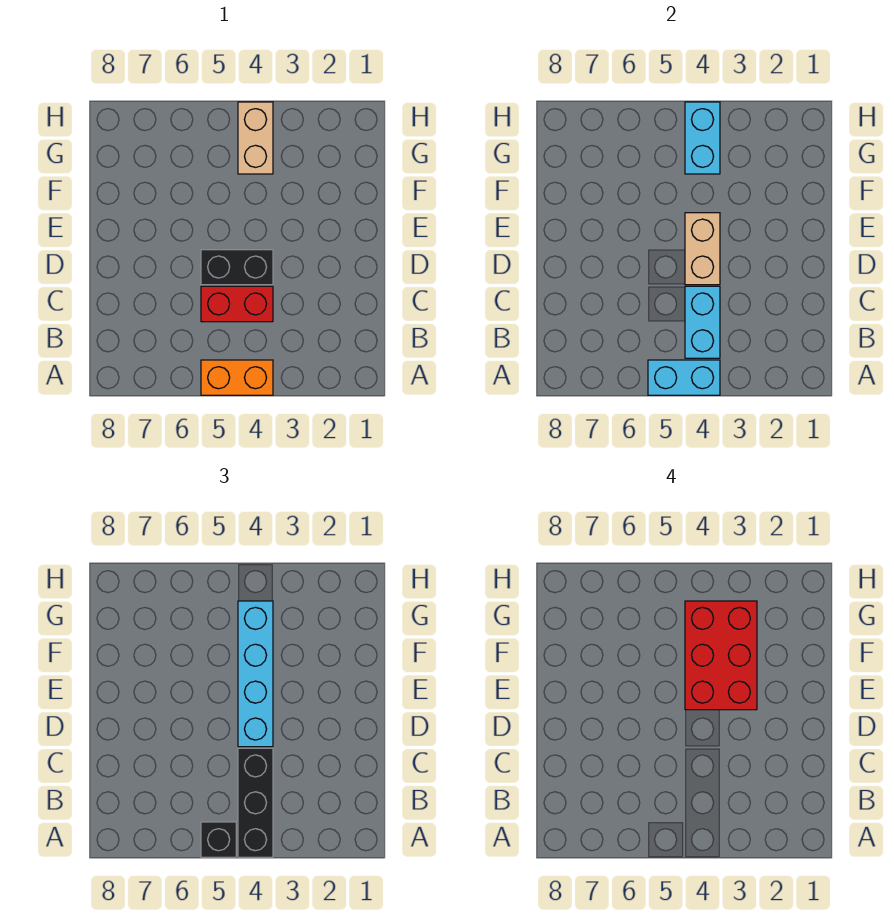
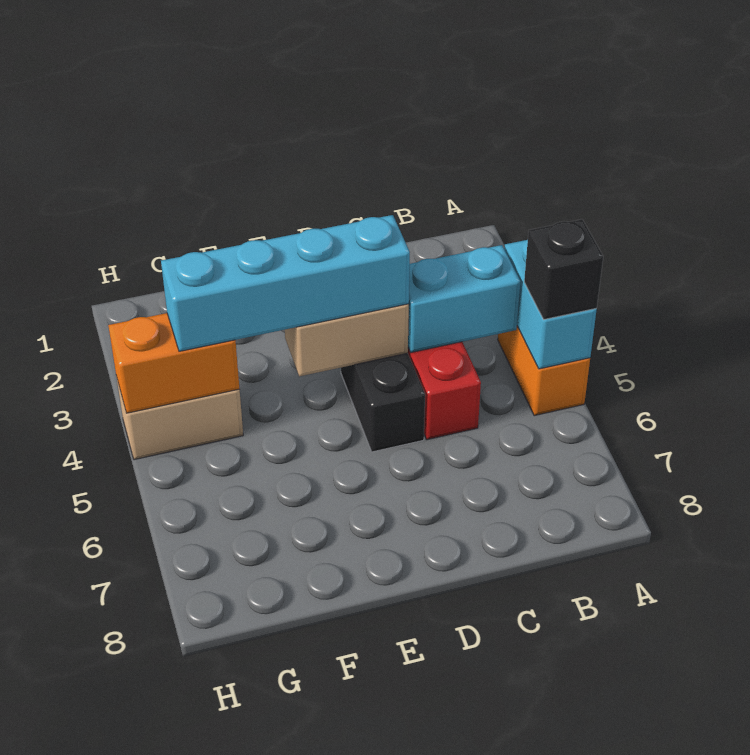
black 1x3 brick [238,748,273,857] -> none
red 2x3 brick [685,601,757,710] -> none
cyan 1x2 brick [685,102,720,174] -> orange 1x2 brick [108,313,239,413]

